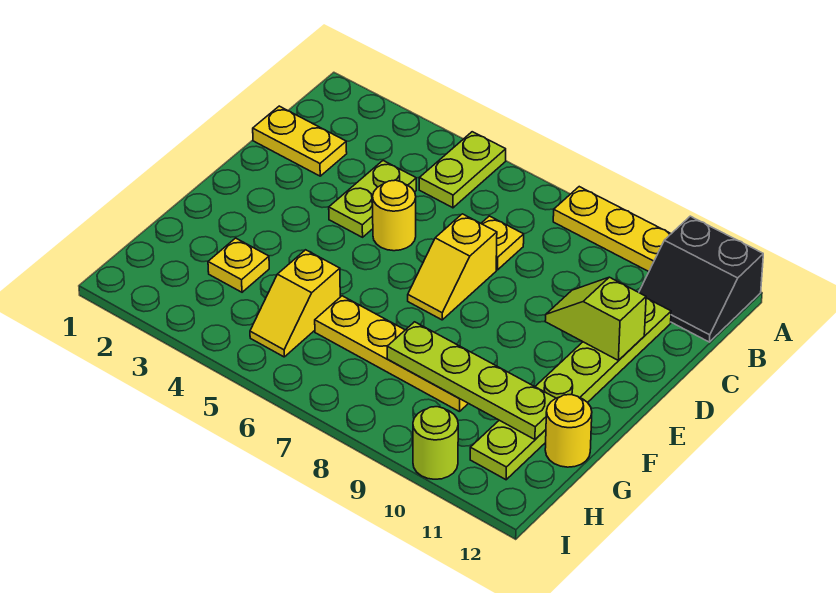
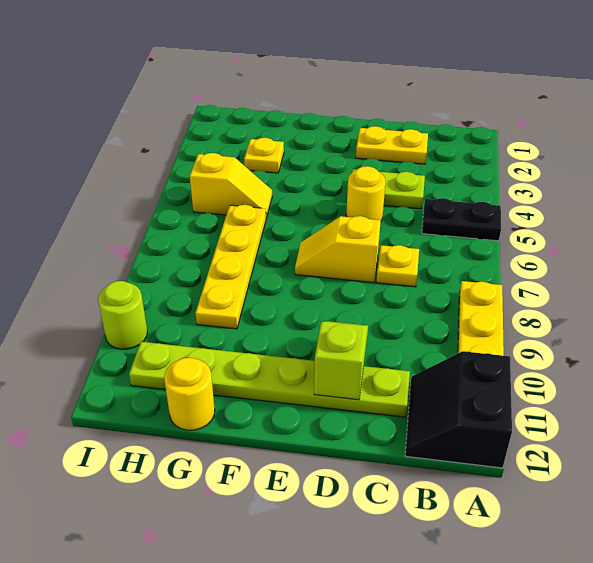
lime 1x2 plate [419,132,506,208] -> black 1x2 plate [422,198,501,241]
yellow 1x2 plate [253,106,347,176] -> yellow 1x2 plate turned to [356,126,428,164]
yellow 1x2 slope [250,250,340,357] -> yellow 1x2 slope turned to [190,153,272,218]
lime 1x4 plate [387,322,556,439] -> none

